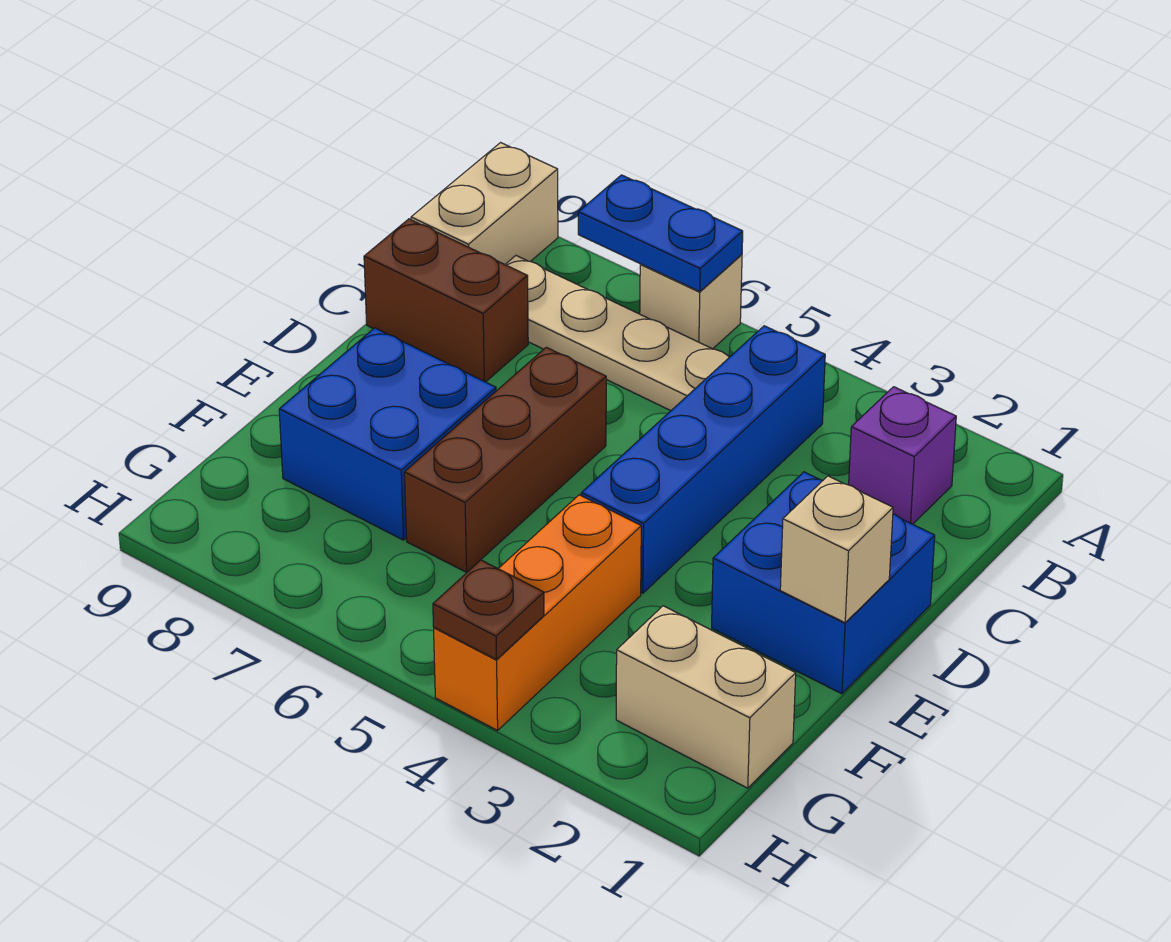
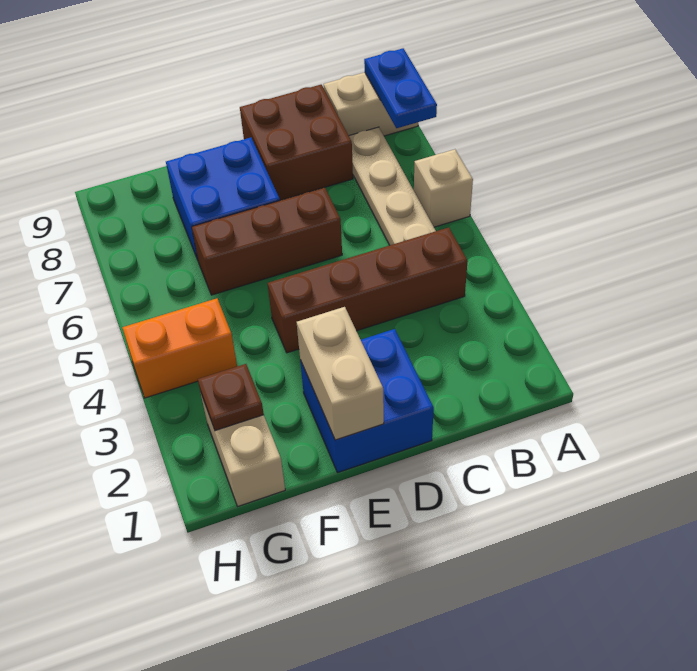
blue 1x2 plate [578,175,743,292] -> blue 1x2 plate moved to [364,48,437,128]
purple 1x1 brick [849,387,956,524] -> none
blue 1x4 brick [581,326,825,593] -> brown 1x4 brick [268,227,468,353]
brown 1x2 brick [364,219,528,382] -> brown 2x2 brick [240,85,353,200]
tan 1x1 brick [780,476,893,623] -> tan 1x2 brick [297,307,384,440]
orange 1x3 brick [434,495,641,730] -> orange 1x2 brick [122,298,237,398]
brown 1x1 plate [433,560,544,660] -> brown 1x1 plate moved to [198,364,264,431]

